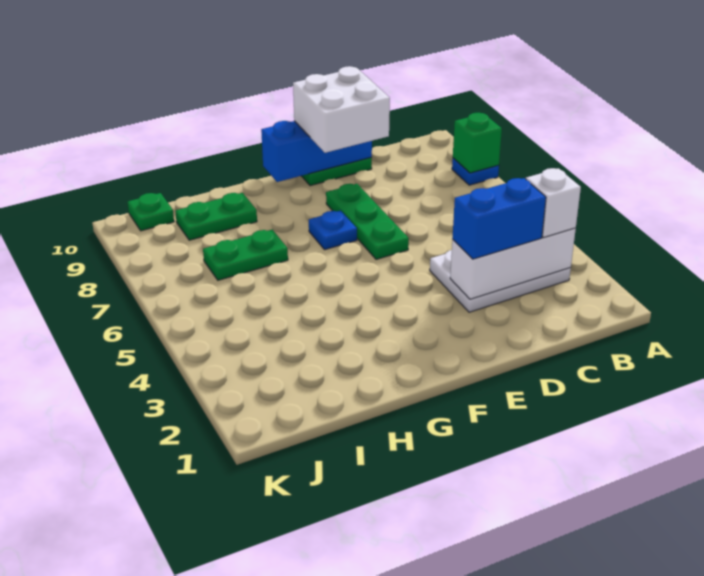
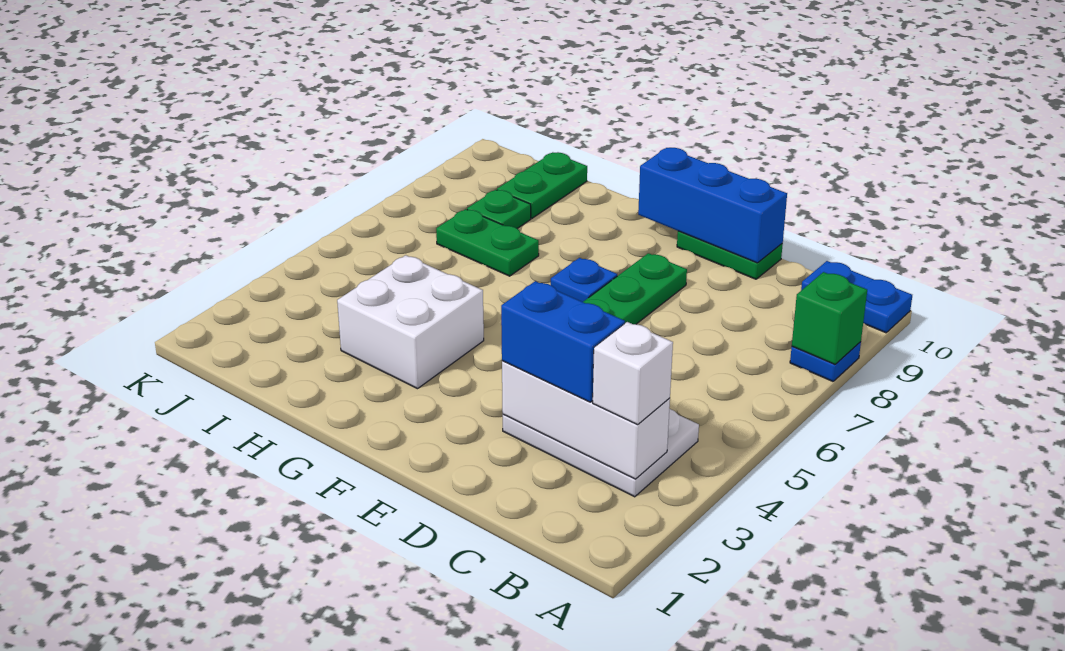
none -> blue 1x2 plate [801,261,912,333]
white 2x2 brick [293,66,390,153] -> white 2x2 brick moved to [337,255,484,389]
green 1x2 plate [175,193,257,240] -> green 1x2 plate turned to [497,152,587,218]
green 1x1 plate [128,193,174,231] -> green 1x1 plate moved to [467,190,531,228]

